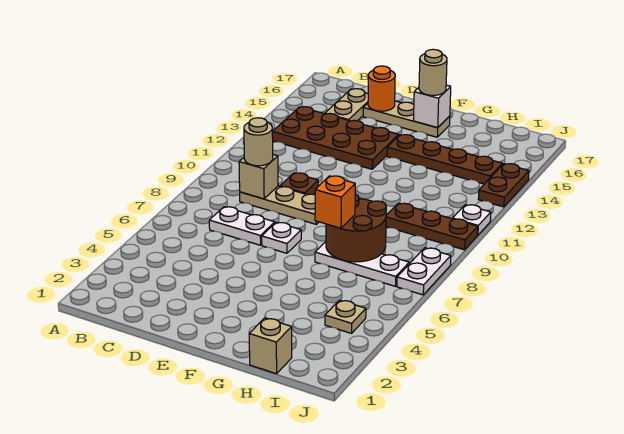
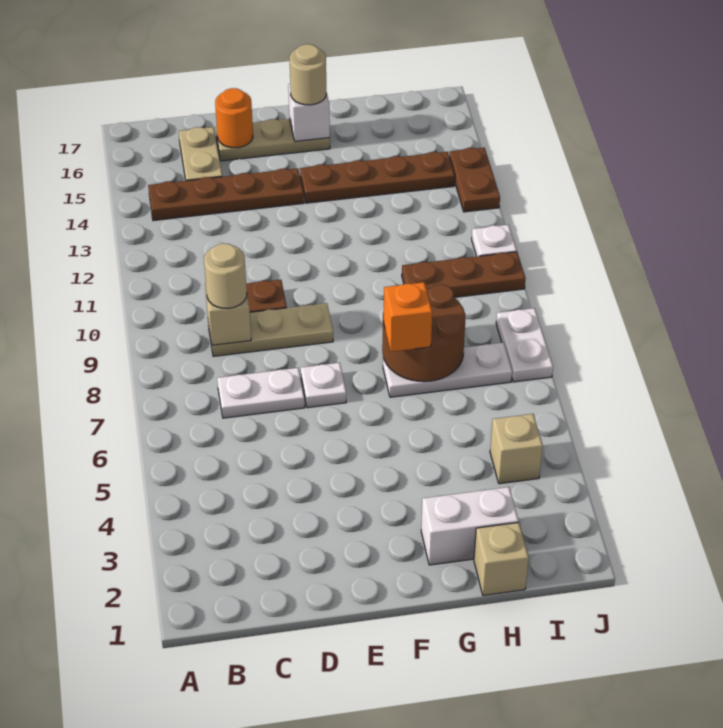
brown 2x4 plate [272,107,399,169] -> brown 1x4 plate [148,168,304,221]
none -> white 1x2 brick [421,487,519,565]
tan 1x1 plate [325,300,366,333] -> tan 1x1 brick [490,414,543,484]

